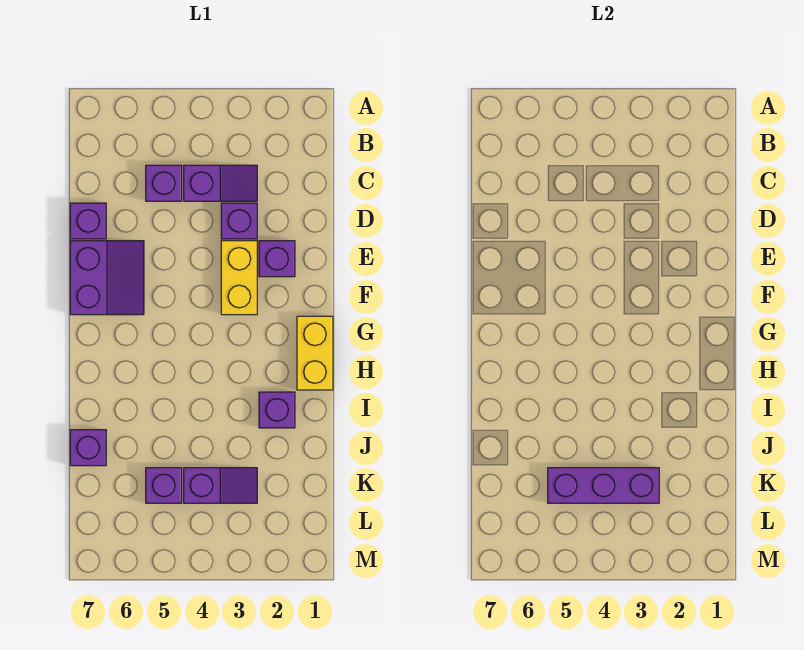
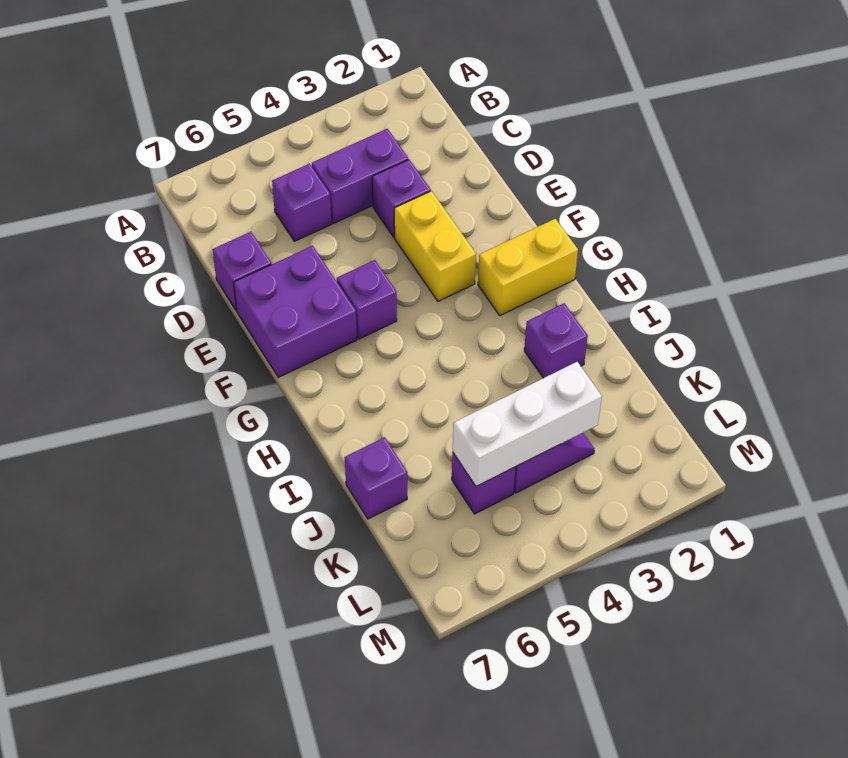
purple 1x2 slope [184,165,257,201] -> purple 1x2 brick [312,129,408,223]
purple 1x1 brick [259,241,295,277] -> purple 1x1 brick moved to [337,260,397,339]
purple 2x2 slope [70,241,144,315] -> purple 2x2 brick [234,246,357,377]
yellow 1x2 brick [297,316,333,390] -> yellow 1x2 brick turned to [478,219,578,316]
purple 1x3 brick [548,468,659,503] -> white 1x3 brick [453,362,602,486]

